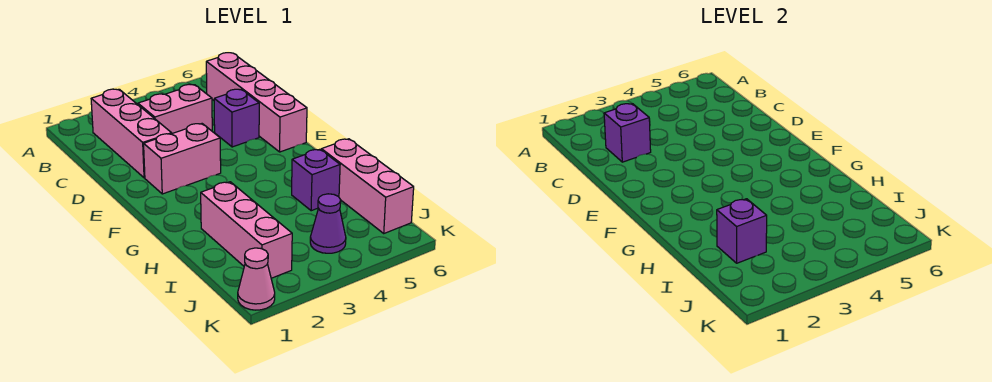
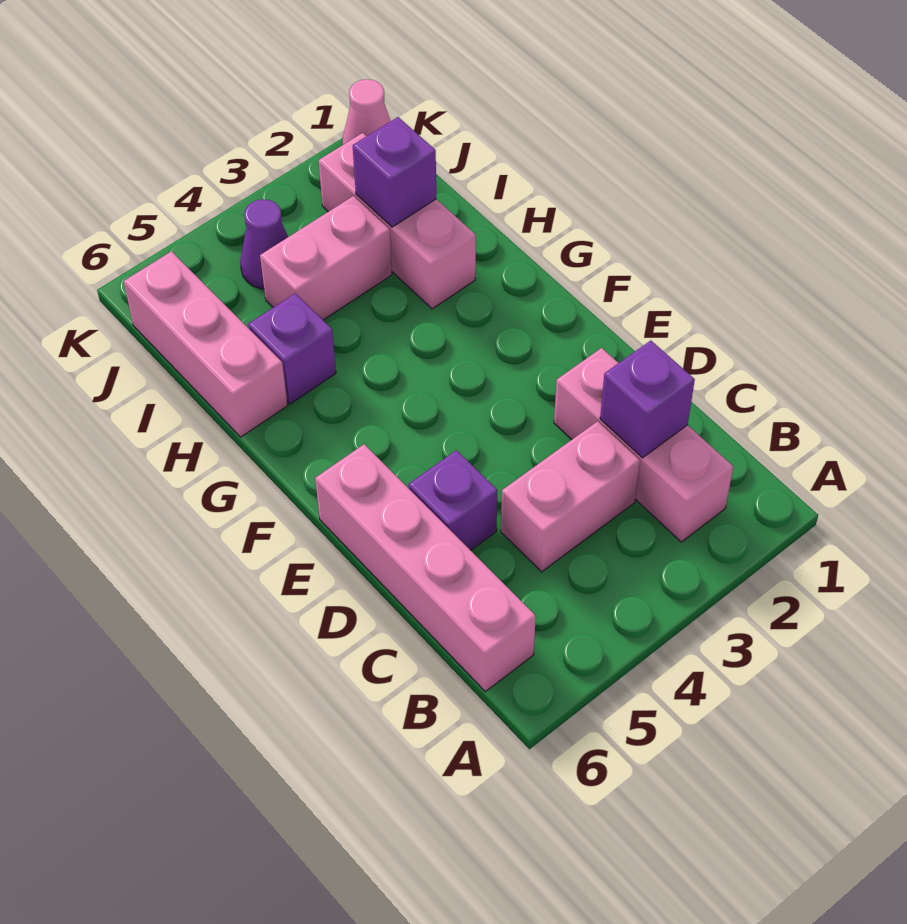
pink 1x2 brick [144,124,221,194] -> pink 1x2 brick moved to [260,196,392,320]

